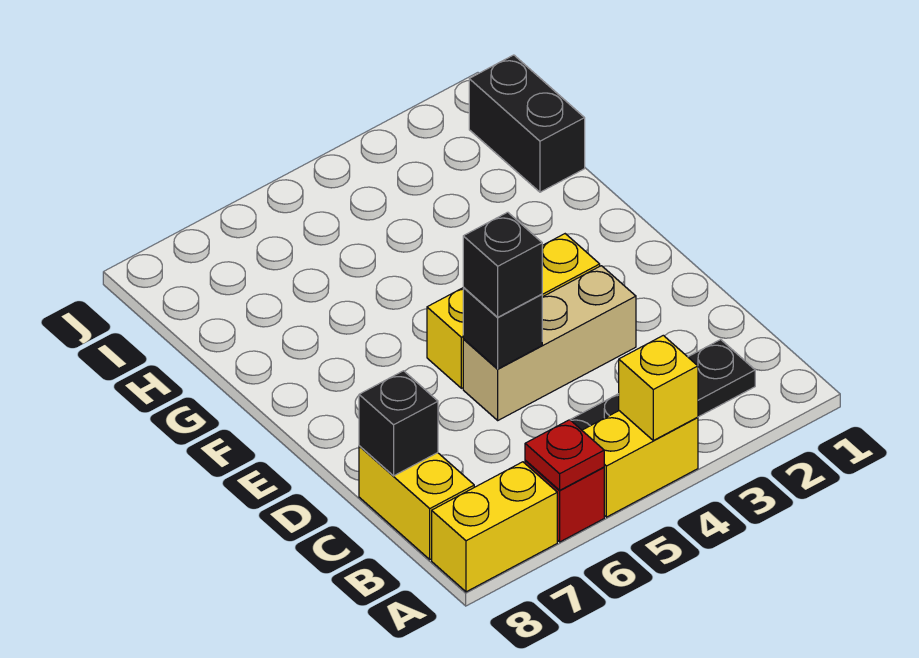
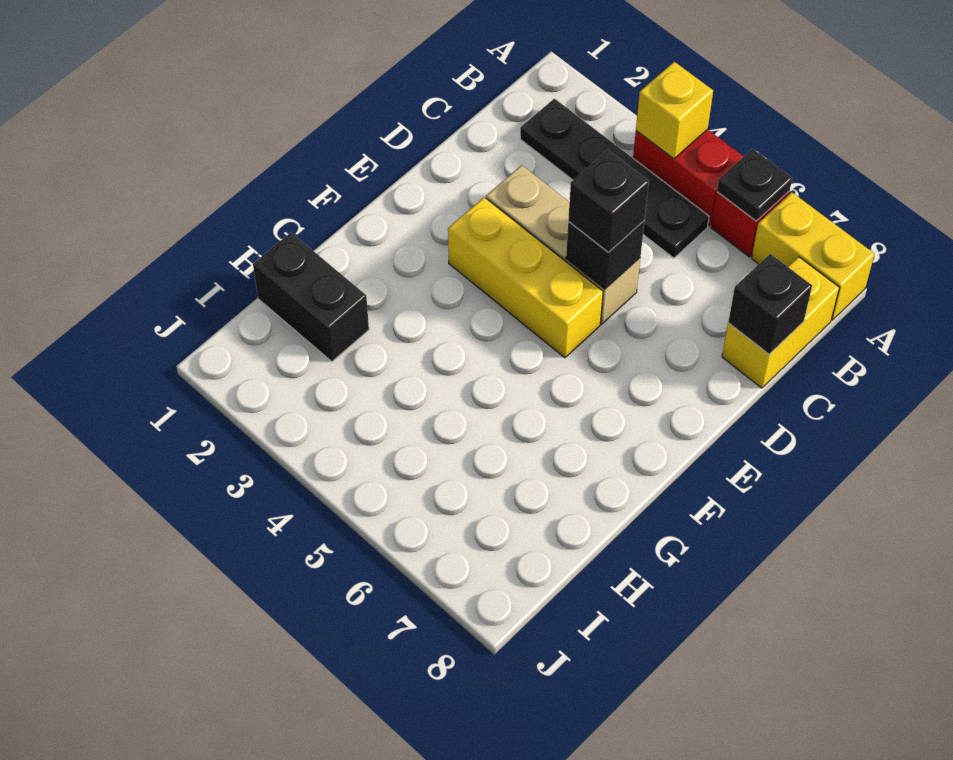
yellow 1x2 brick [582,411,698,517] -> red 1x2 brick [633,129,744,226]
red 1x1 plate [525,420,604,490] -> black 1x1 plate [717,149,792,221]
black 1x2 brick [469,55,585,192] -> black 1x2 brick turned to [253,233,369,362]

